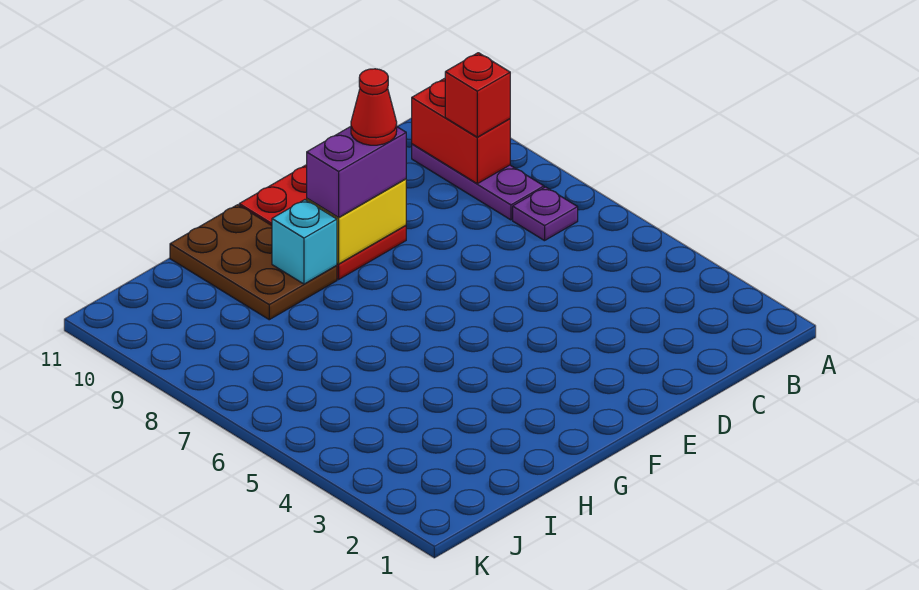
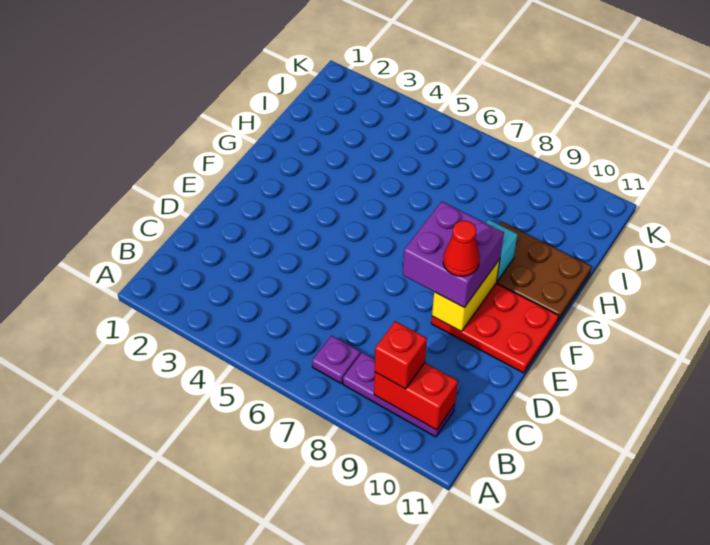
purple 1x2 brick [307,127,406,217] -> purple 2x2 brick [403,202,504,308]

